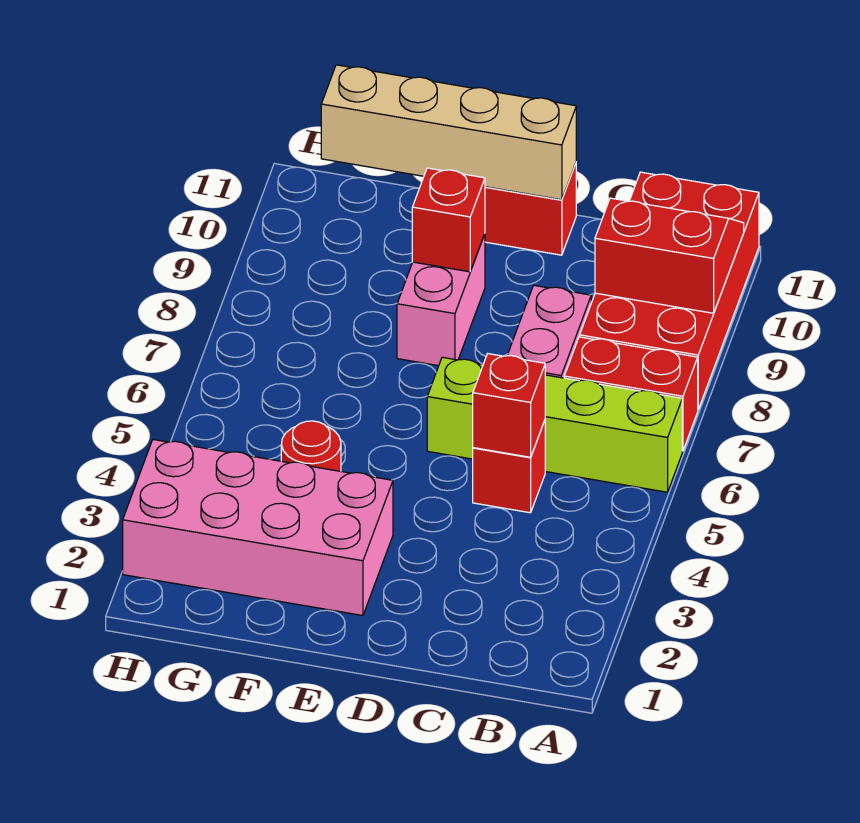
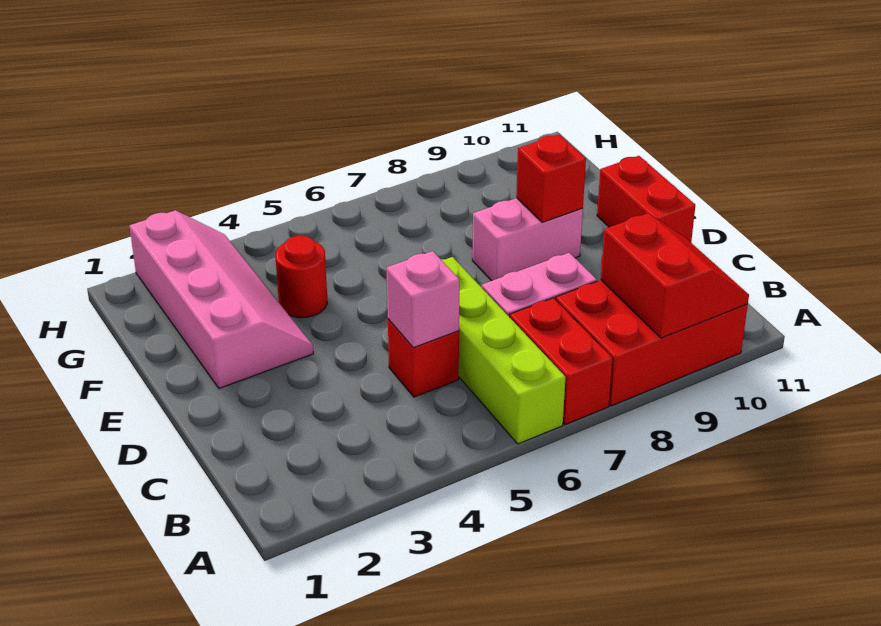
red 2x4 brick [580,172,759,409] -> red 2x3 brick [556,280,748,406]
red 1x1 brick [473,354,545,457] -> pink 1x1 brick [387,251,459,348]
tan 1x4 brick [321,65,576,200] -> none
pink 2x4 brick [123,440,393,616] -> pink 2x4 slope [129,210,313,388]

